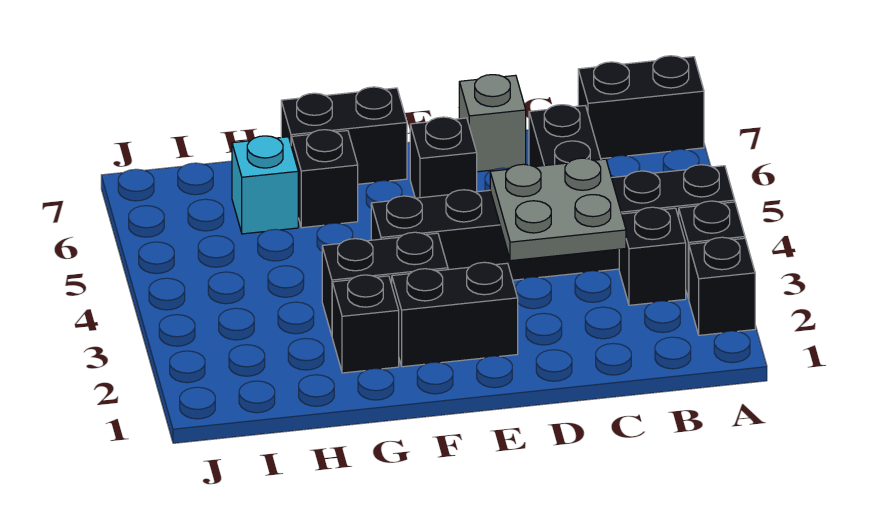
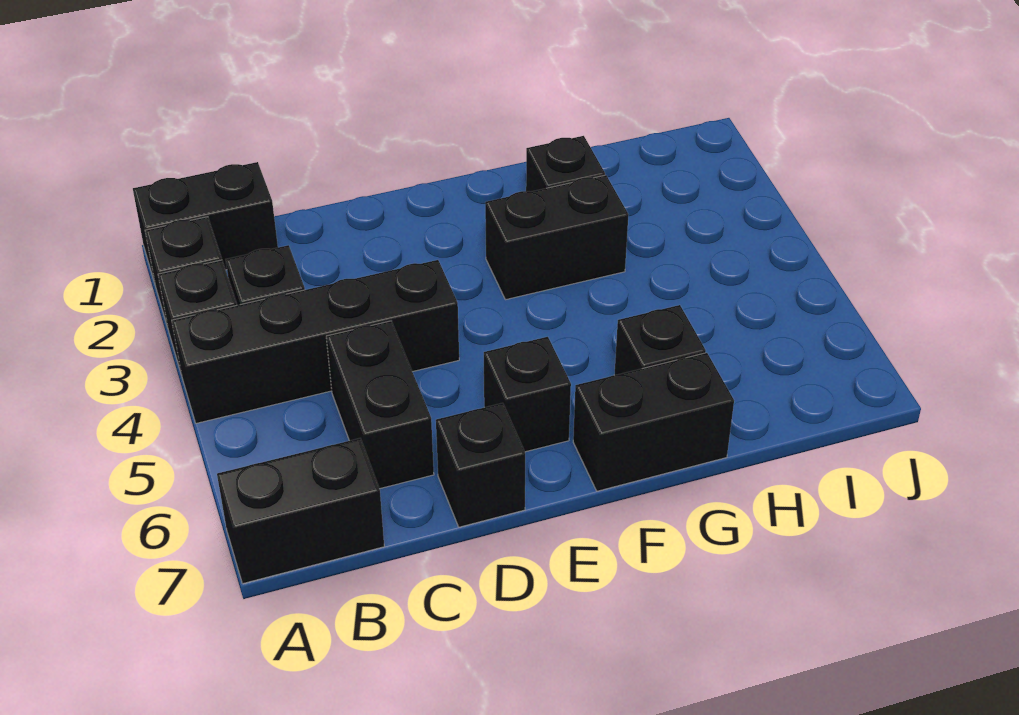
black 1x6 brick [371,165,735,280] -> black 1x4 brick [172,260,459,423]
grey 2x2 plate [490,158,626,261] -> none
grey 1x1 brick [459,75,526,172] -> black 1x1 brick [436,403,525,527]
black 1x2 brick [392,262,518,367] -> black 1x2 brick moved to [133,162,278,283]
cyan 1x1 brick [232,136,298,234] -> none

